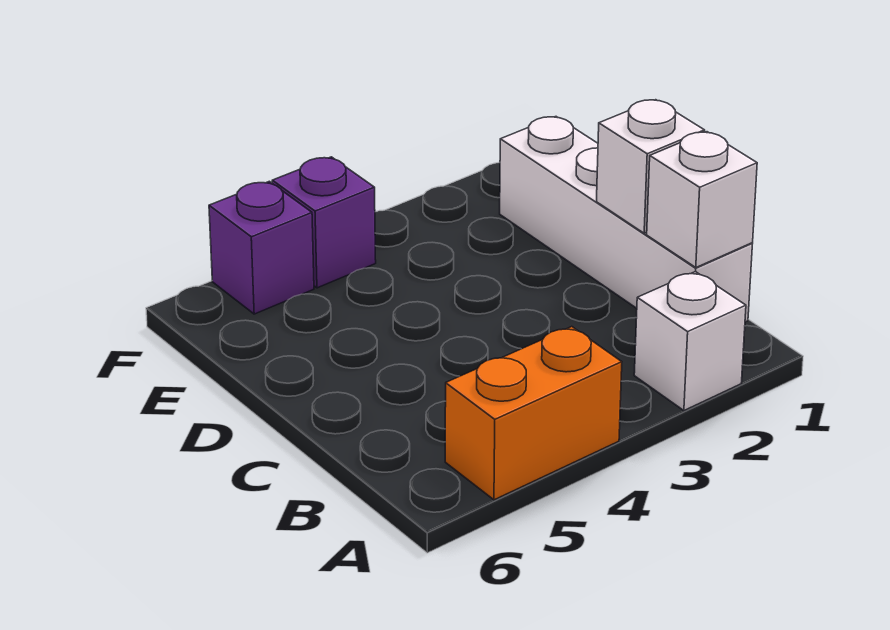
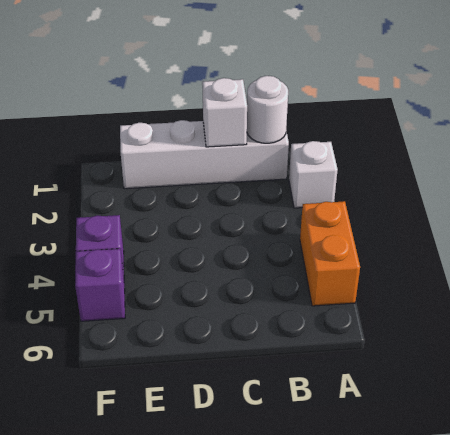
white 1x1 brick [647,132,757,268] -> white 1x1 round brick [247,76,288,143]

